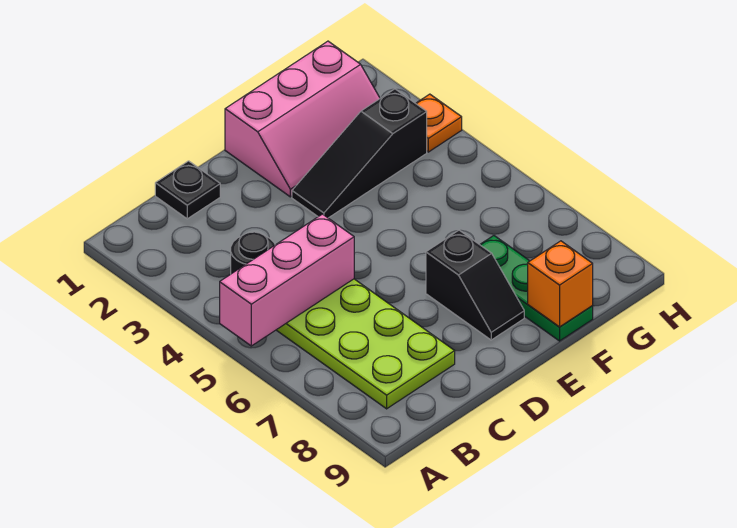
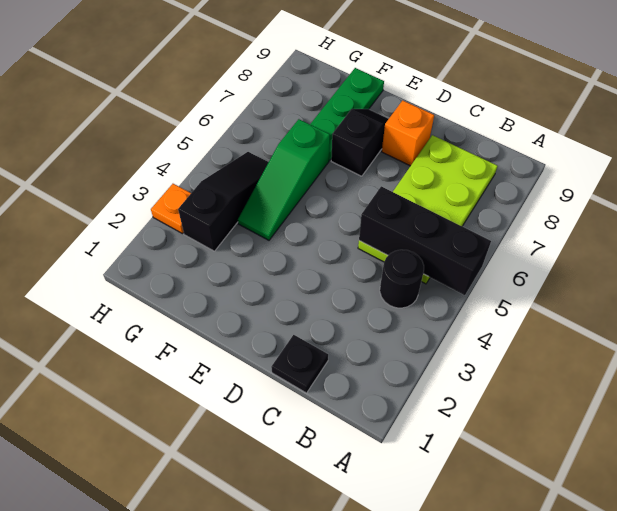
pink 1x3 brick [220,214,354,346] -> black 1x3 brick [359,186,491,295]
pink 2x3 slope [225,41,380,197] -> none
black 1x3 slope [292,89,427,218] -> black 1x3 slope turned to [178,152,269,251]
none -> green 1x3 slope [238,119,330,240]
orange 1x1 brick [528,241,593,327] -> orange 1x1 brick moved to [382,100,434,166]

